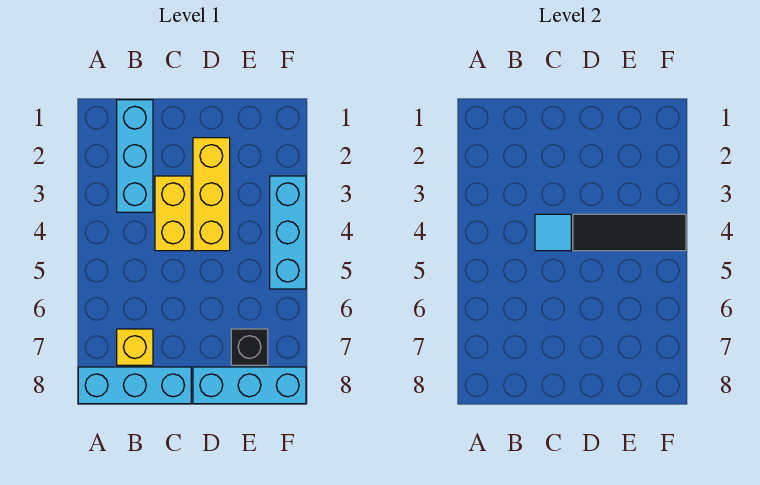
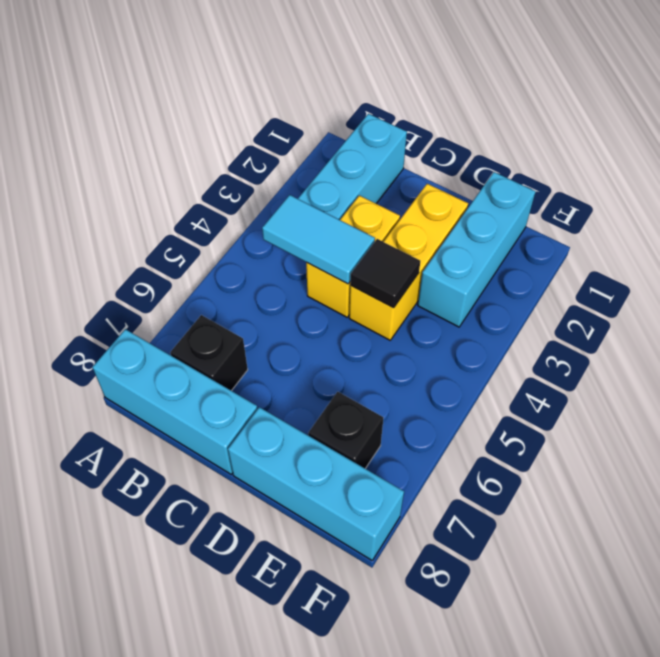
yellow 1x1 brick [117,329,153,365] -> black 1x1 brick [170,315,248,391]
cyan 1x1 tile [535,214,571,251] -> cyan 1x2 tile [262,195,375,284]
black 1x3 tile [573,214,686,251] -> black 1x1 tile [350,239,420,308]
cyan 1x3 brick [270,176,306,289] -> cyan 1x3 brick moved to [418,172,536,327]

